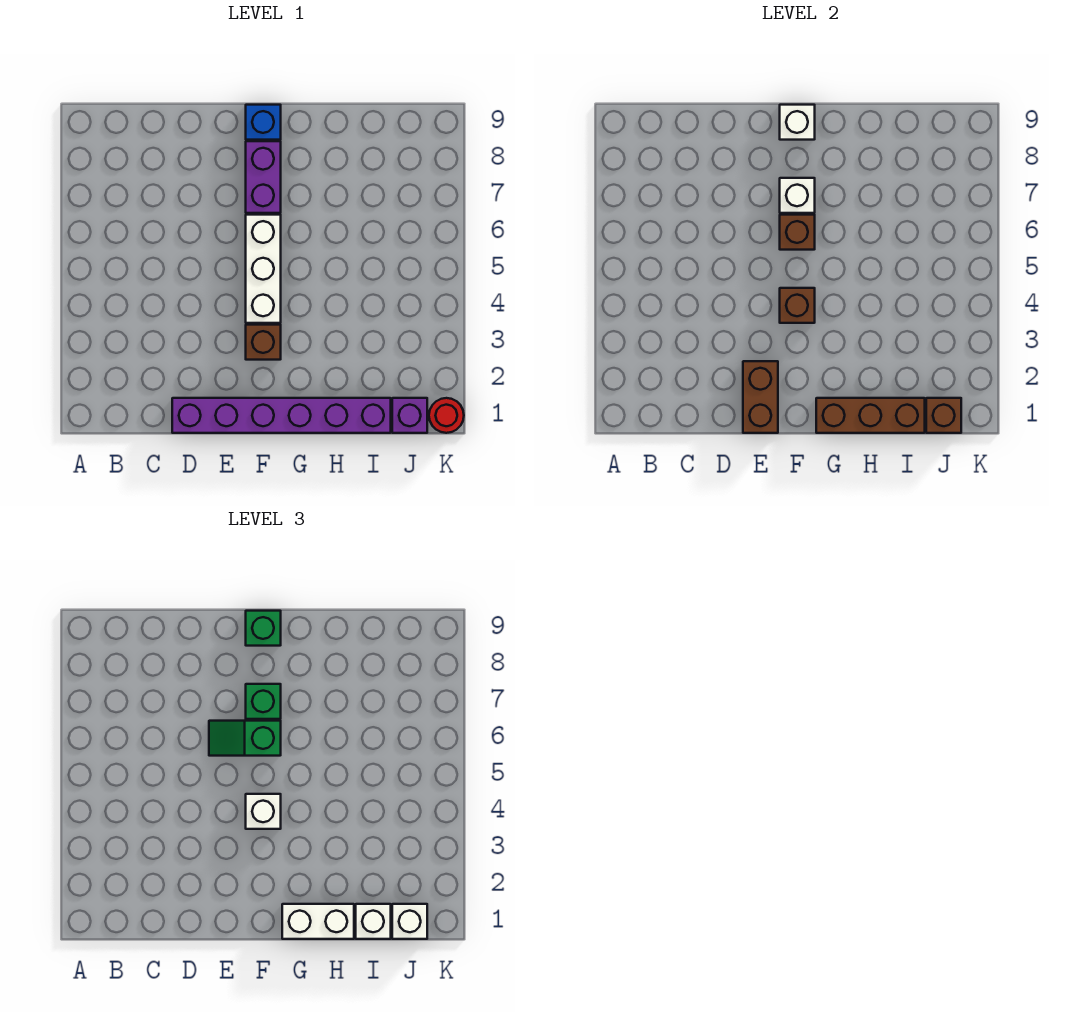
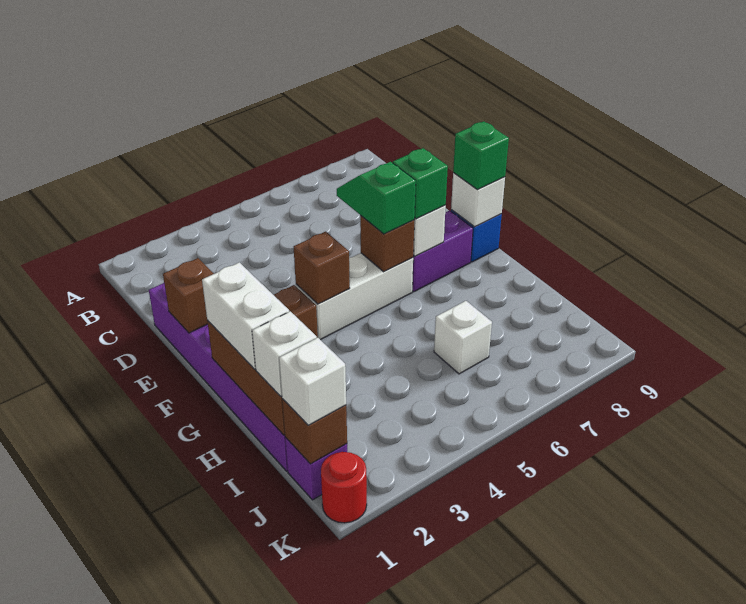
brown 1x2 brick [743,361,778,433] -> brown 1x1 brick [163,258,214,333]
white 1x1 brick [246,794,281,829] -> white 1x1 brick moved to [434,301,492,374]

